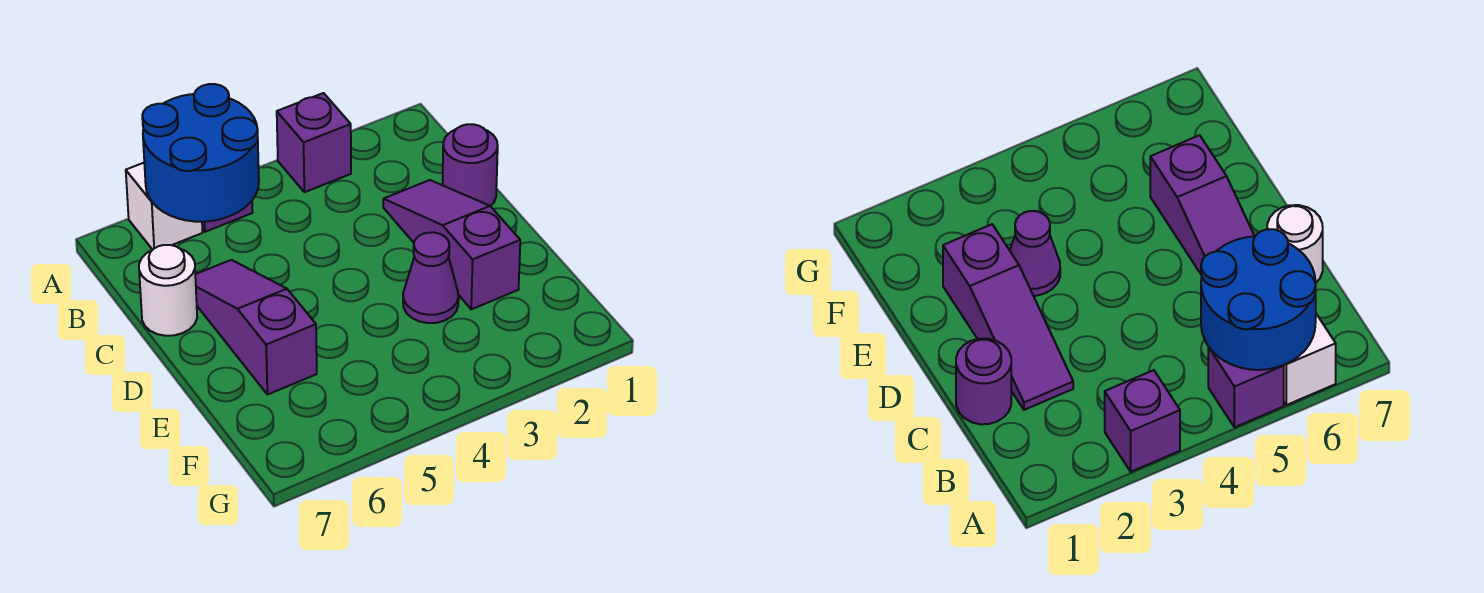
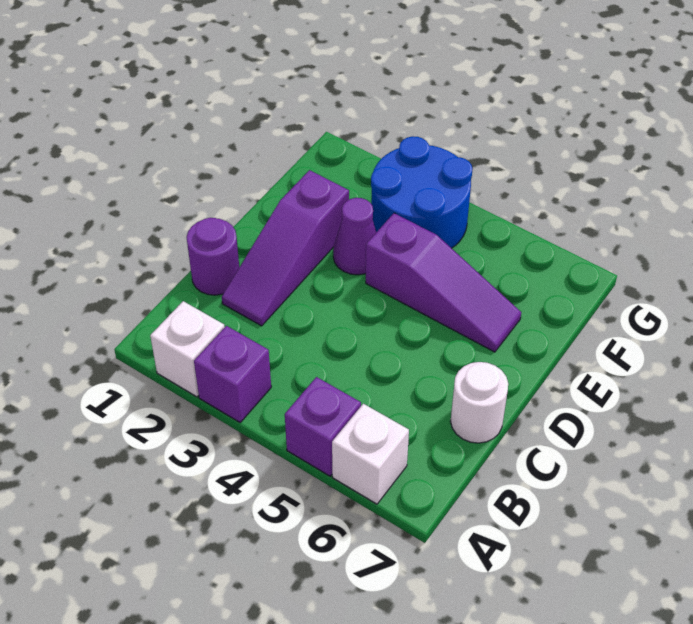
none -> white 1x1 brick [150,301,225,397]
blue 2x2 round brick [142,84,259,222] -> blue 2x2 round brick moved to [371,136,472,248]
purple 1x3 slope [195,260,317,395] -> purple 1x3 slope turned to [366,213,521,352]

